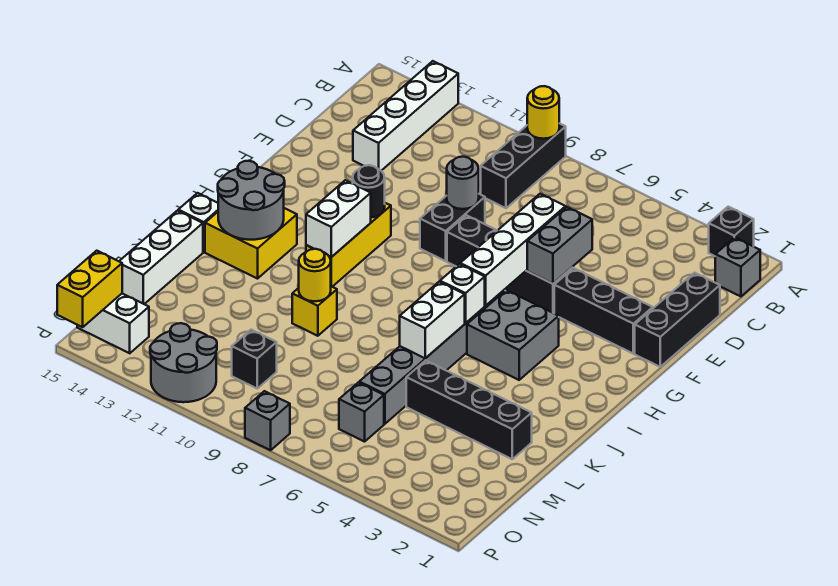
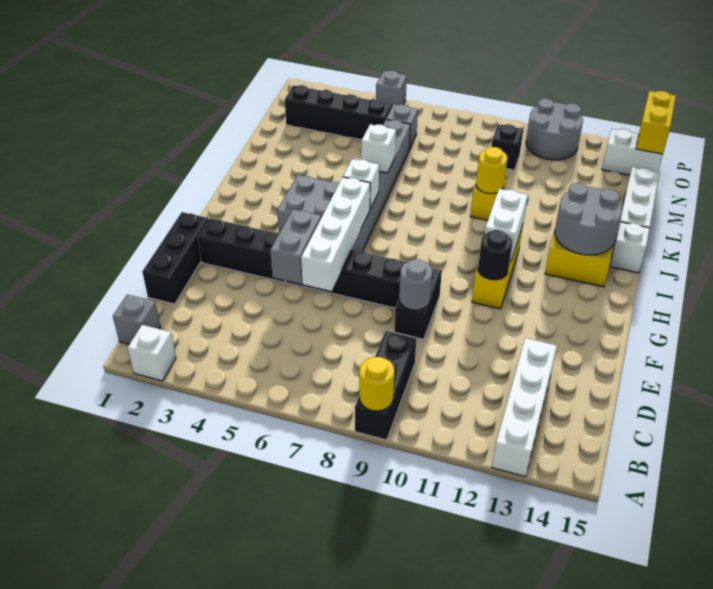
black 1x1 brick [709,207,754,256] -> white 1x1 brick [128,325,176,381]
white 1x2 brick [400,282,465,358] -> white 1x1 brick [361,124,396,173]
black 1x4 brick [406,360,532,459] -> black 1x4 brick moved to [285,85,392,140]
grey 1x1 brick [245,391,290,450] -> grey 1x1 brick moved to [376,71,407,106]

